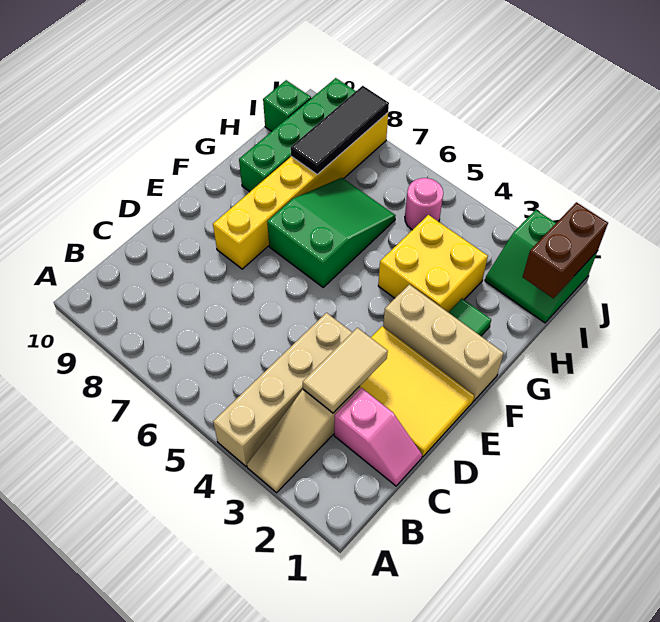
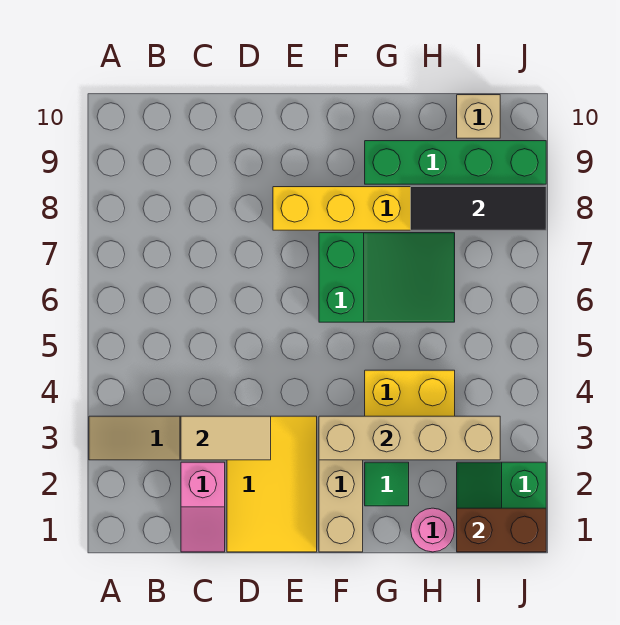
tan 1x4 brick [213,313,352,466] -> tan 1x4 brick moved to [319,416,500,460]
pink 1x1 round brick [405,178,443,230] -> pink 1x1 round brick moved to [411,508,454,552]
green 1x1 brick [263,80,311,131] -> tan 1x1 brick [457,95,500,138]

